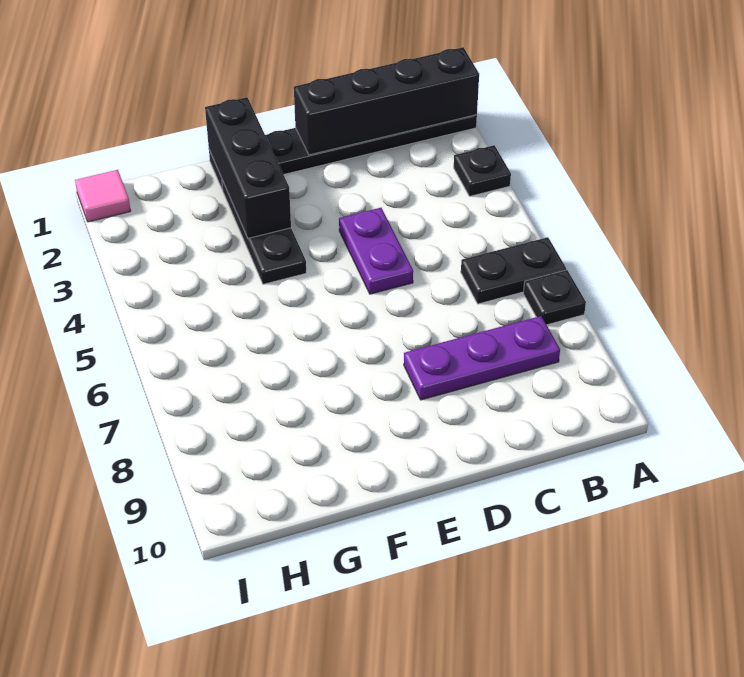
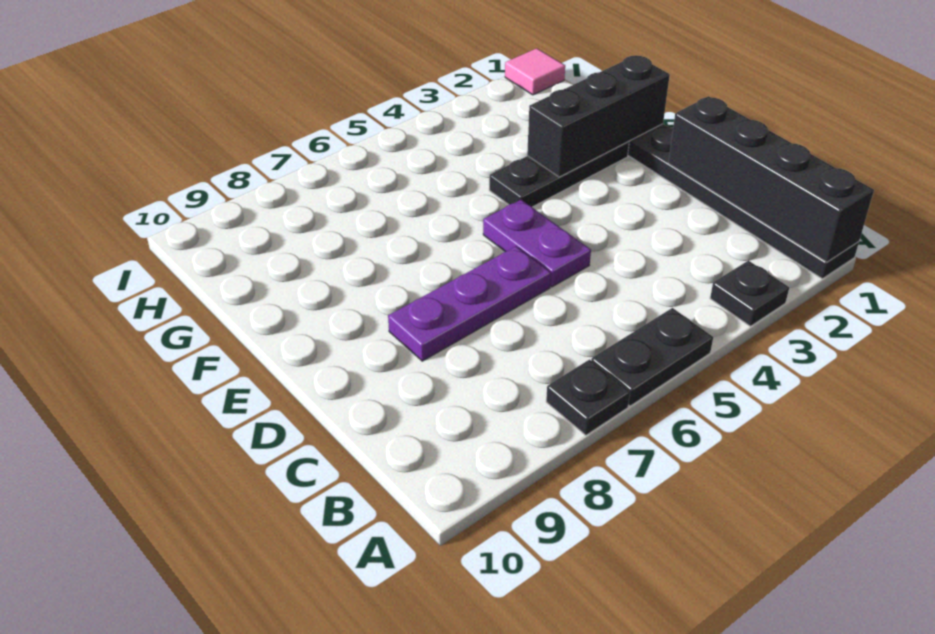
black 1x2 plate [461,237,566,304] -> black 1x2 plate turned to [591,308,713,406]
purple 1x3 plate [404,316,560,400] -> purple 1x3 plate turned to [388,246,551,361]
purple 1x2 plate [339,208,413,294] -> purple 1x2 plate turned to [483,200,591,287]

